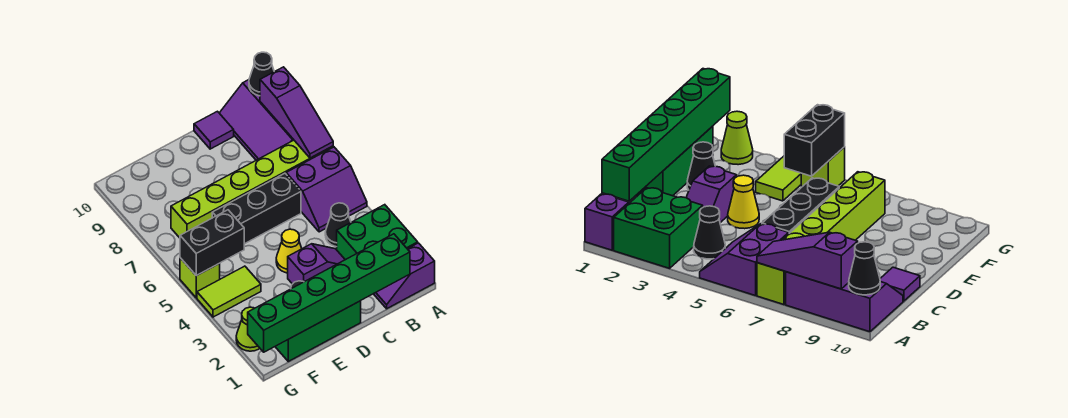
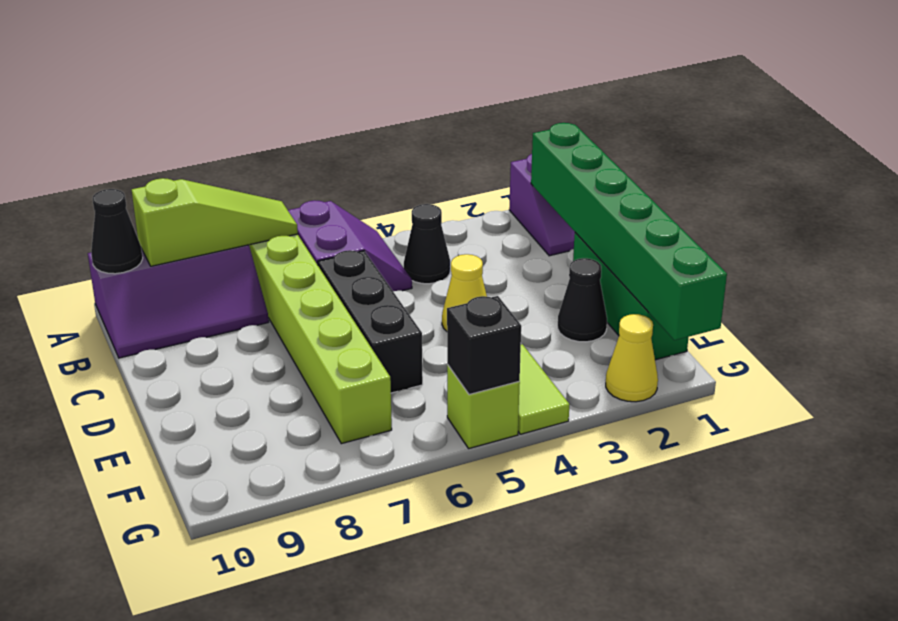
green 2x2 brick [337,205,418,260] -> none
purple 1x3 slope [260,67,333,158] -> lime 1x3 slope [132,178,298,266]
purple 1x2 slope [288,244,345,284] -> none
purple 1x1 tile [194,111,234,149] -> none
black 1x2 brick [180,210,244,276] -> black 1x1 brick [447,296,521,395]
lime 1x1 cone [236,307,260,351] -> yellow 1x1 cone [606,314,658,402]

